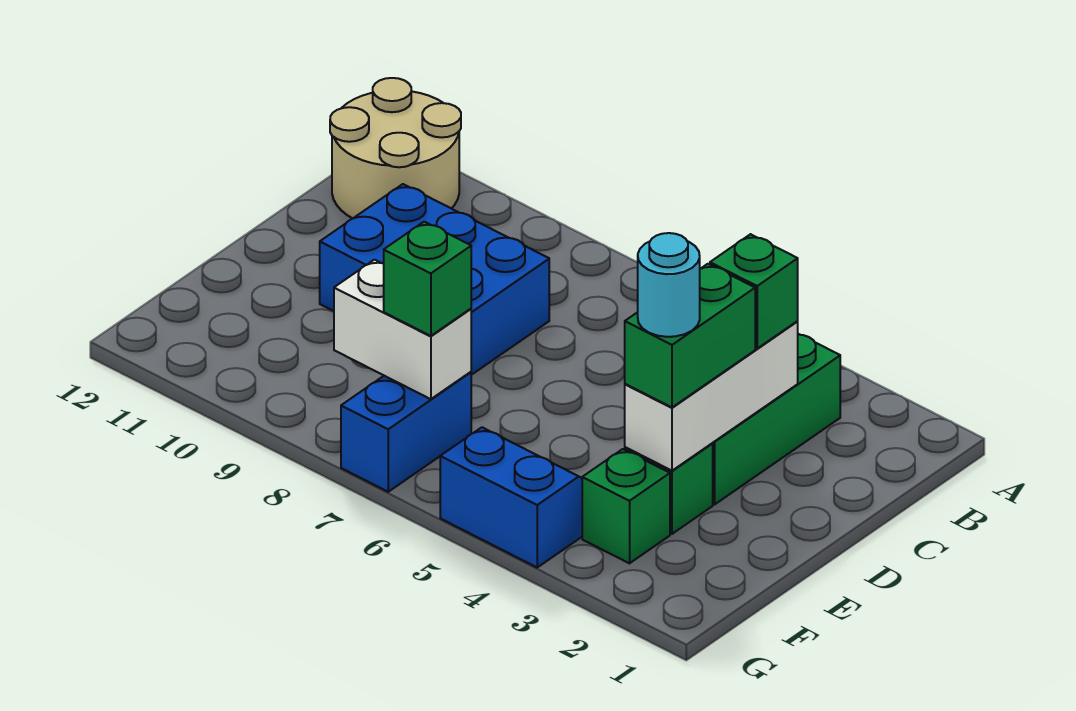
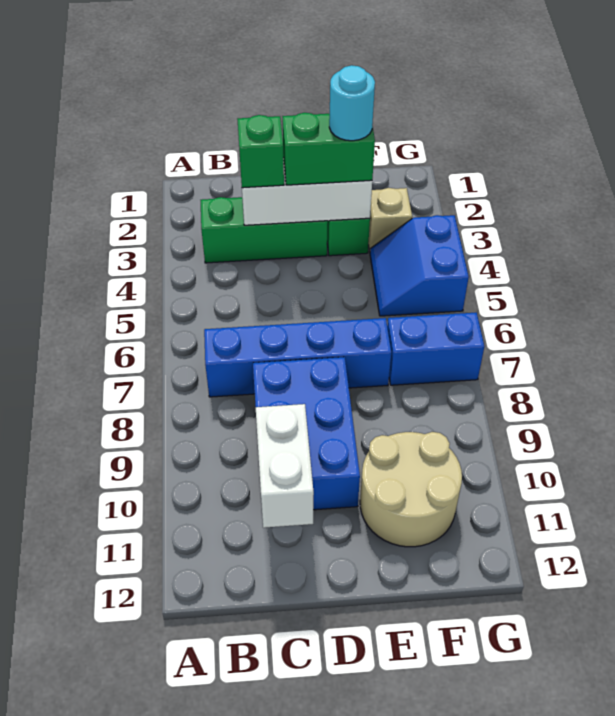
tan 2x2 round brick [330,78,461,218] -> tan 2x2 round brick moved to [360,432,462,547]
none -> blue 1x4 brick [204,318,391,397]
green 1x1 brick [582,449,670,563] -> tan 1x1 brick [368,188,412,252]
white 1x2 brick [334,260,471,399] -> white 1x2 brick moved to [256,404,314,528]
green 1x1 brick [384,222,471,336] -> none

